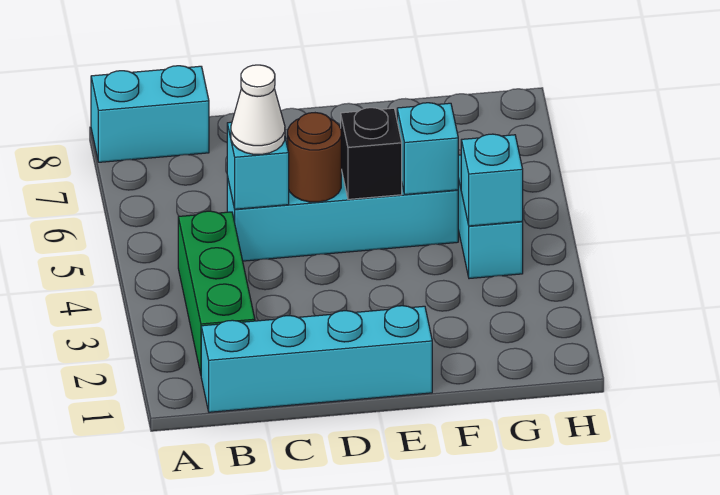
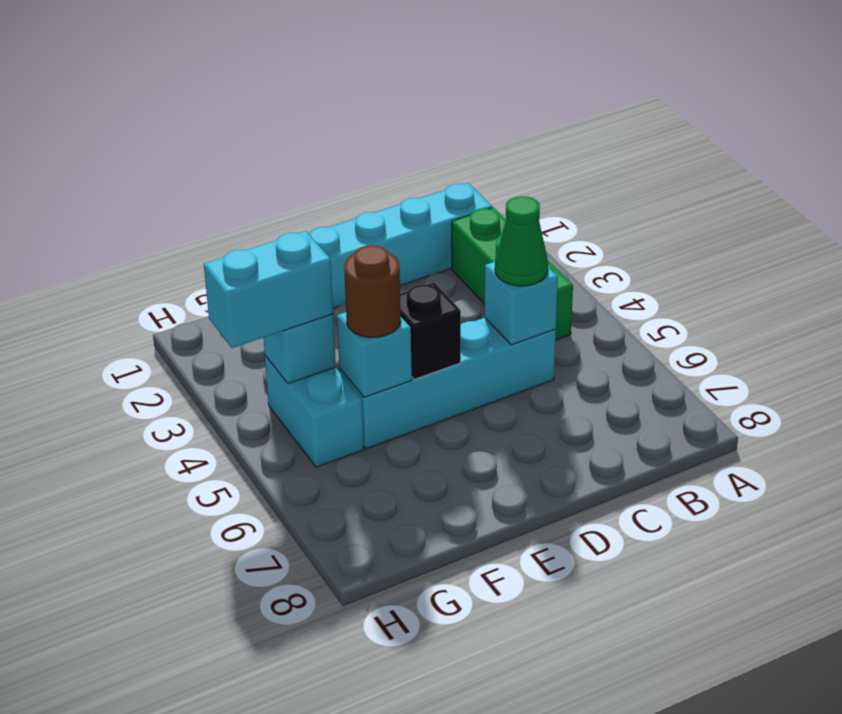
cyan 1x2 brick [91,66,209,162] -> cyan 1x2 brick moved to [204,231,333,348]
white 1x1 cone [231,65,285,154] -> green 1x1 cone [495,196,548,286]
brown 1x1 round brick [288,113,341,202] -> brown 1x1 round brick moved to [344,245,401,338]

